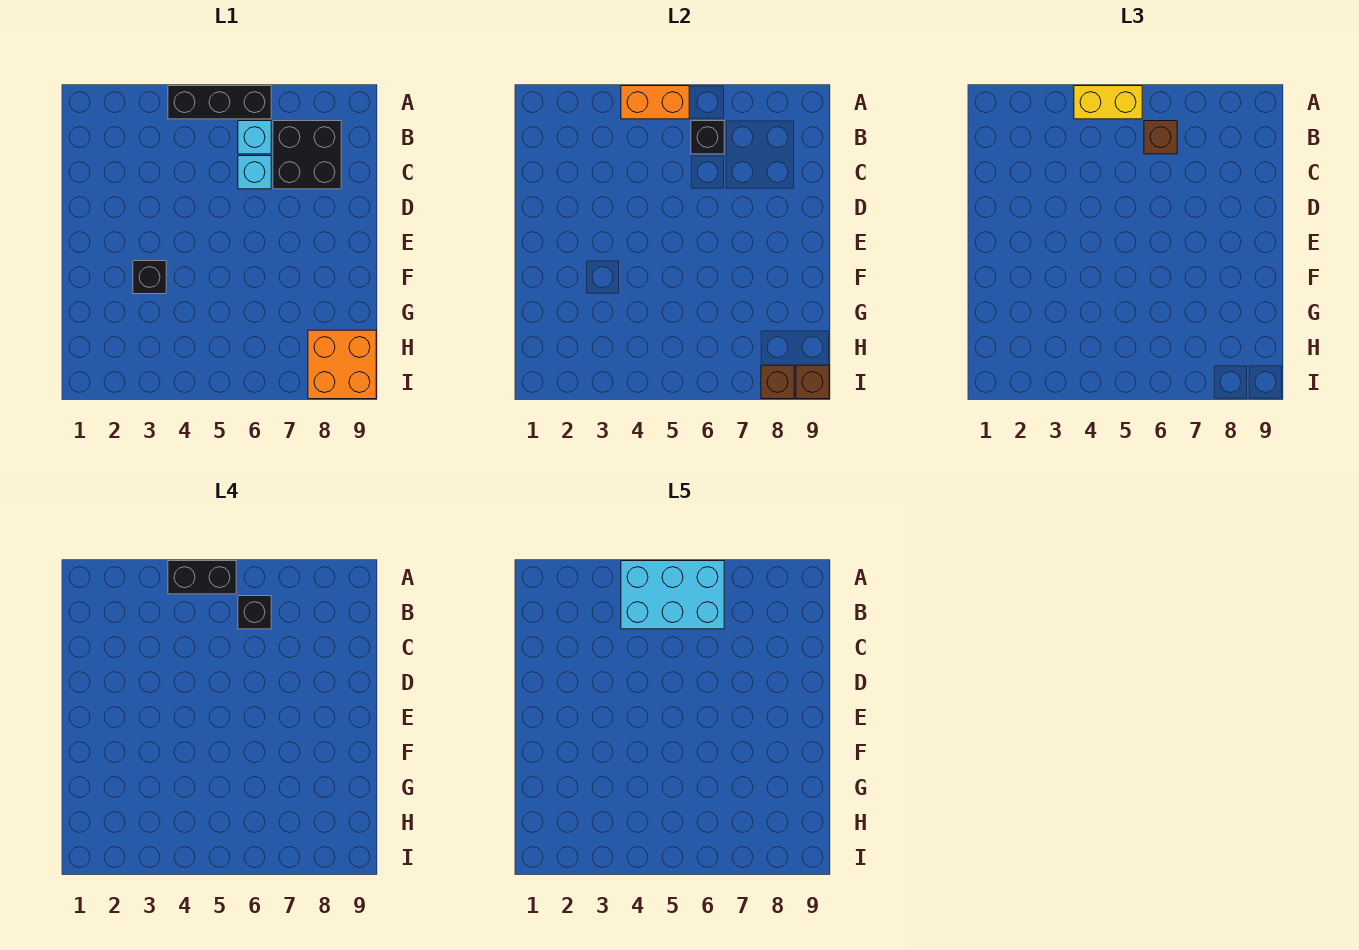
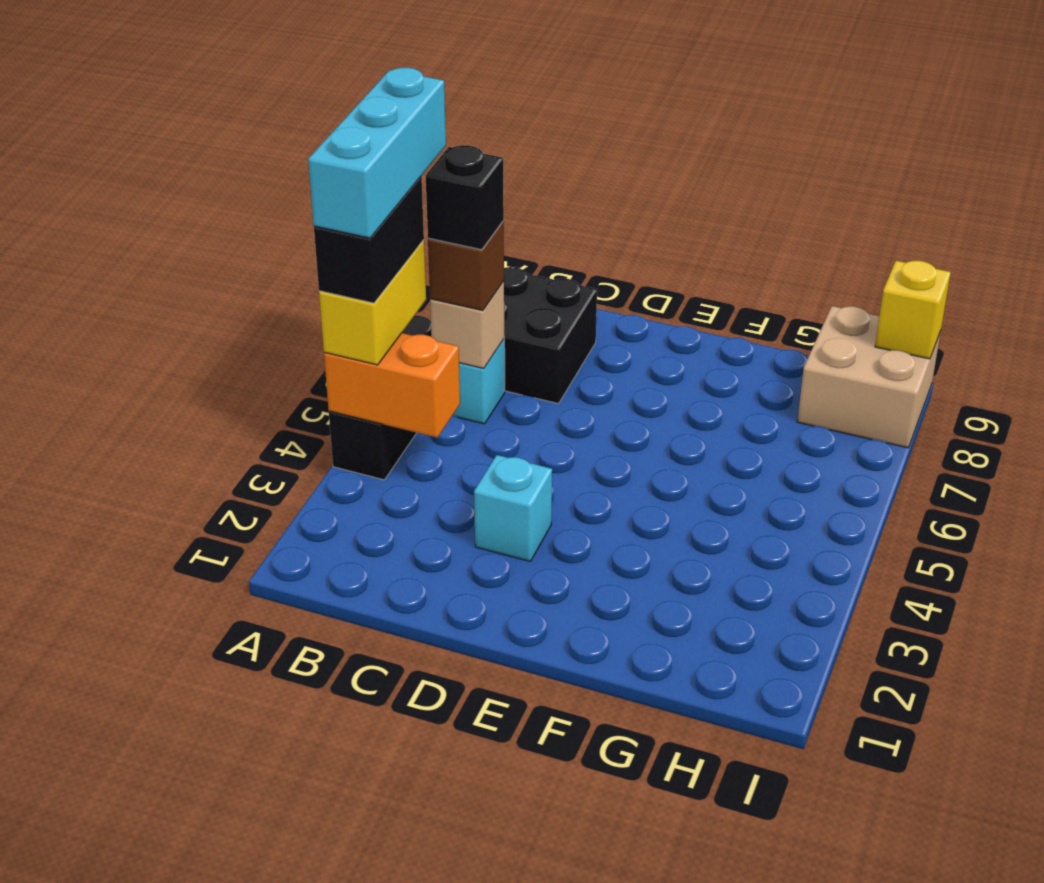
orange 1x2 brick [621,86,689,119] -> orange 1x2 brick turned to [324,333,460,438]
cyan 2x3 brick [621,561,724,629] -> cyan 1x3 brick [308,68,446,238]
black 1x1 brick [691,121,724,154] -> tan 1x1 brick [430,281,504,368]
cyan 1x1 brick [238,156,271,189] -> cyan 1x1 brick moved to [474,455,552,561]
black 1x1 brick [133,261,166,294] -> none
orange 2x2 brick [308,330,376,399] -> tan 2x2 brick [797,306,941,448]
brown 1x1 brick [761,365,794,399] -> none
brown 1x1 brick [796,365,829,399] -> yellow 1x1 brick [875,261,951,359]

